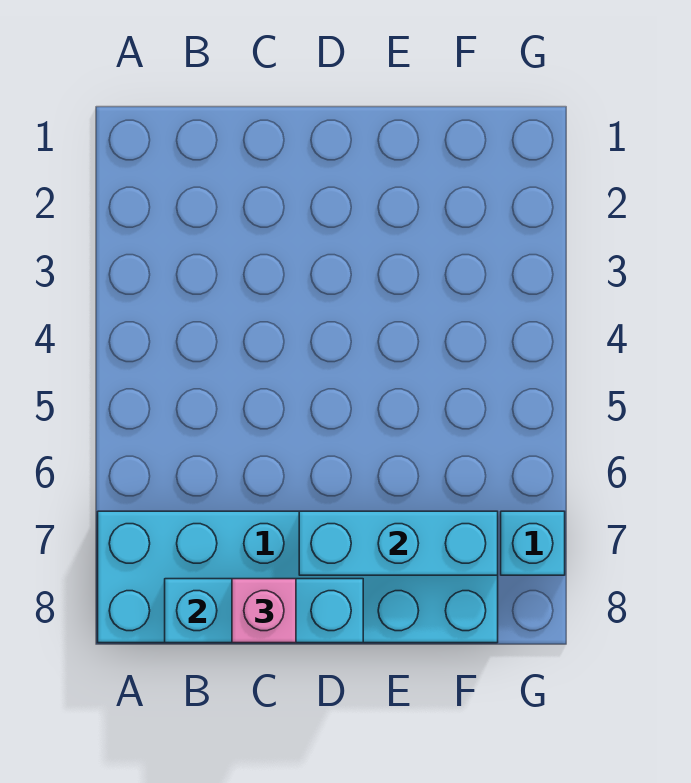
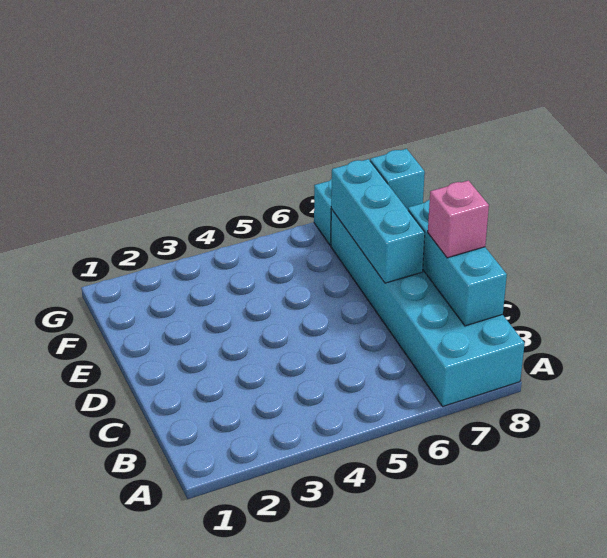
none -> cyan 1x1 brick [370,149,425,210]

